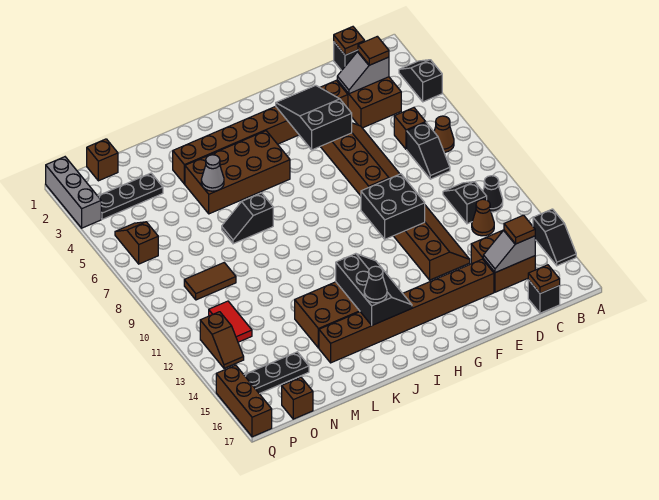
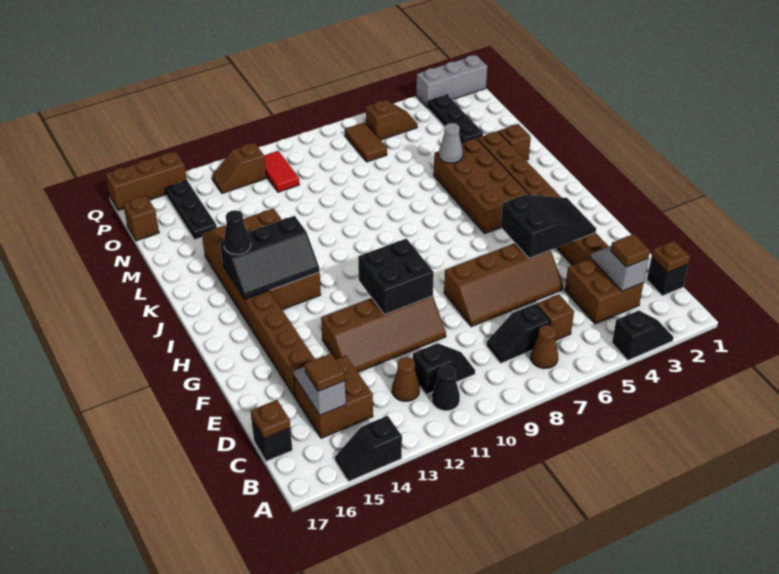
black 1x2 slope [222,193,273,244] -> none
brown 1x2 tile [184,263,236,300] -> brown 1x2 tile moved to [345,122,387,162]
brown 1x1 brick [87,139,118,181] -> brown 1x1 brick moved to [498,124,531,160]
red 1x2 tile [209,301,252,342] -> red 1x2 tile turned to [264,151,299,192]

